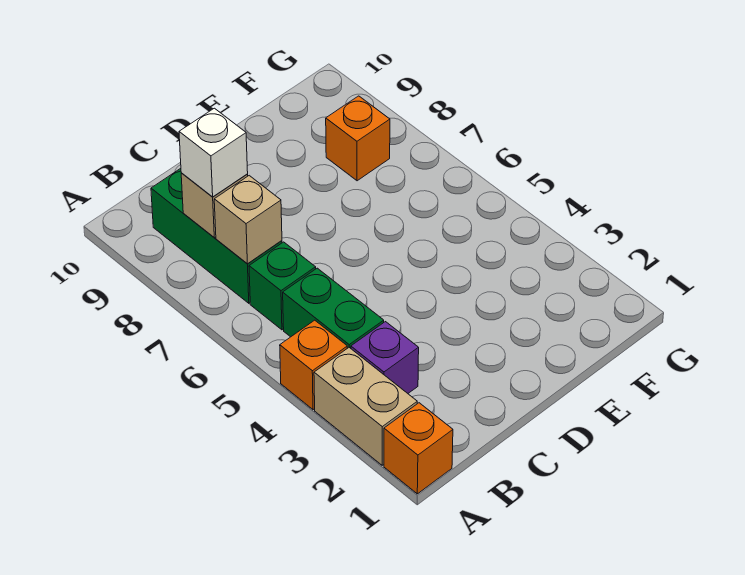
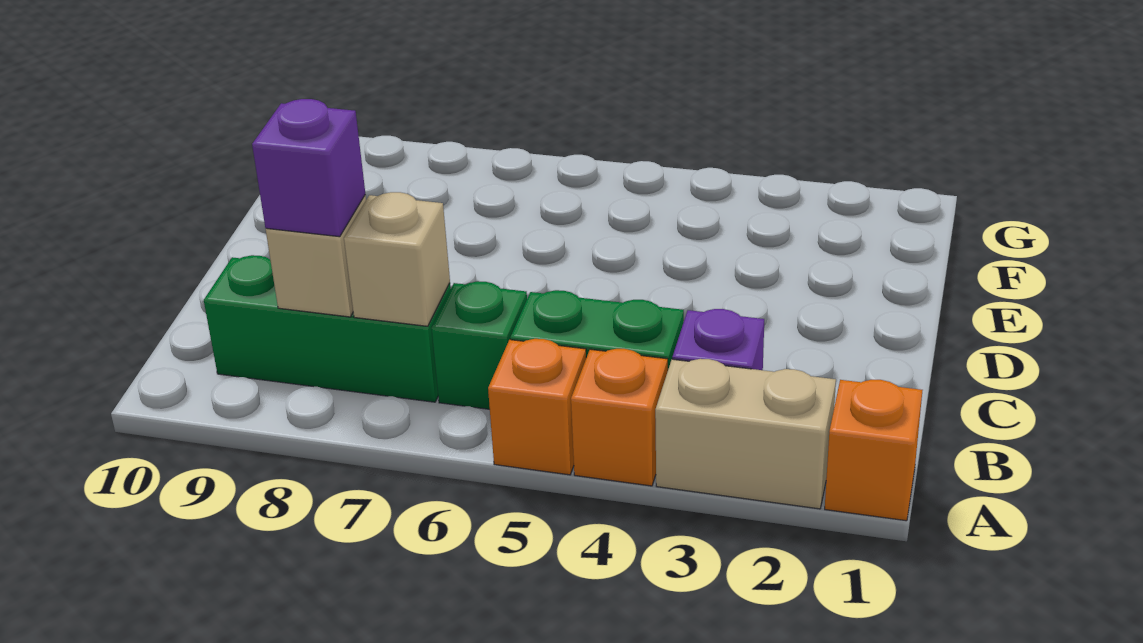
white 1x1 brick [179,108,248,197] -> purple 1x1 brick [252,99,365,237]
orange 1x1 brick [326,96,390,181] -> orange 1x1 brick moved to [488,339,586,475]

